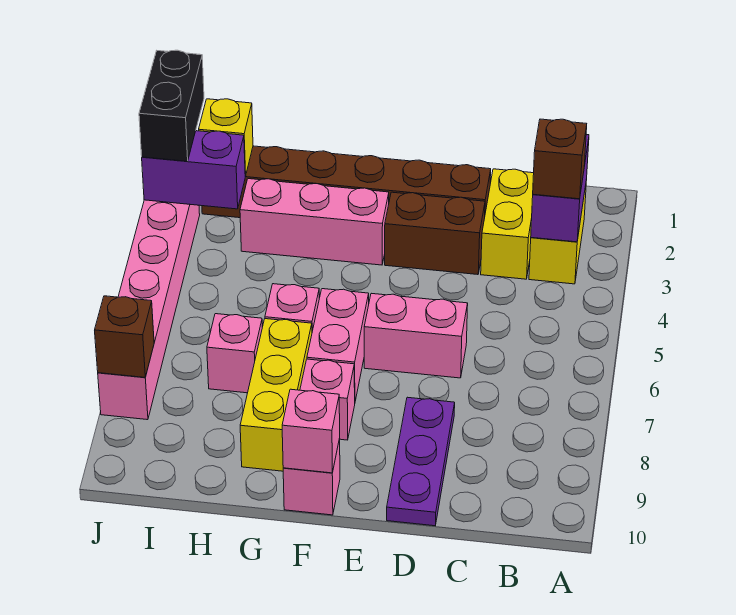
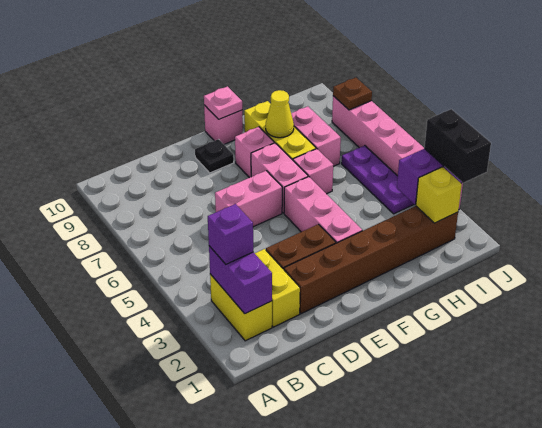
brown 1x1 brick [533,119,587,199] -> purple 1x1 brick [208,204,253,264]
purple 1x3 plate [387,397,455,526] -> purple 1x3 plate moved to [342,146,414,214]
none -> black 1x1 plate [195,139,234,173]
pink 1x3 brick [240,179,389,265] -> pink 1x3 brick turned to [284,177,362,243]
pink 1x1 brick [282,389,340,473] -> pink 1x1 plate [204,86,242,119]
none -> yellow 1x1 cone [266,90,294,138]
pink 1x1 brick [207,314,262,393] -> pink 1x2 brick [291,106,341,166]
brown 1x1 brick [95,296,154,377] -> brown 1x1 plate [333,78,372,110]

